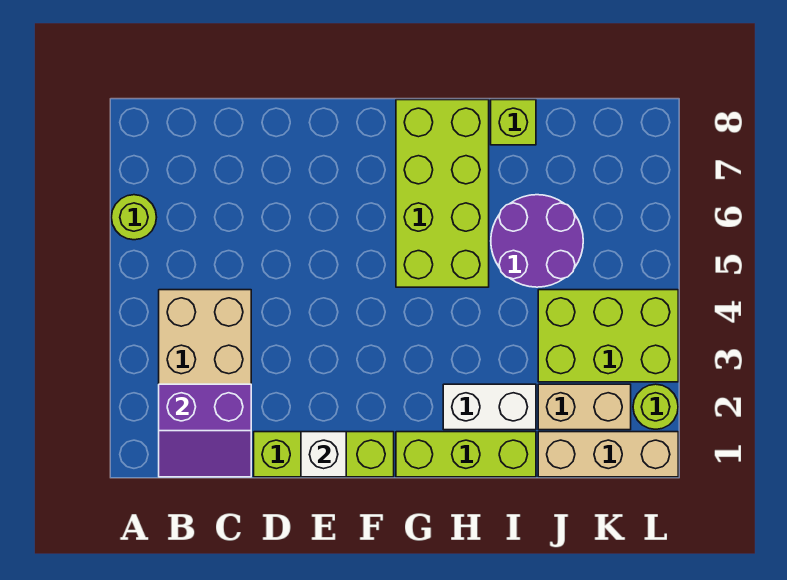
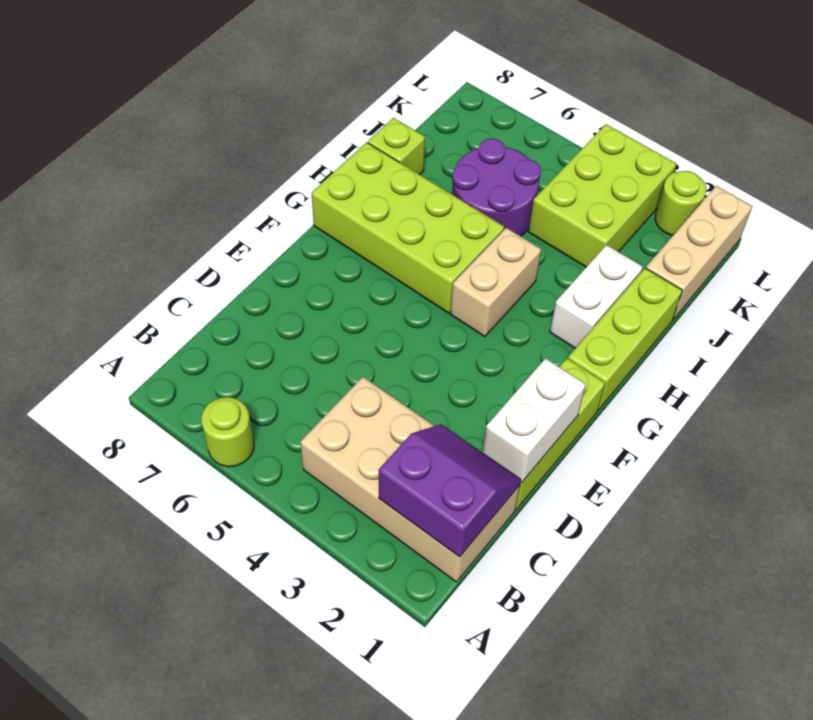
purple 2x2 slope [159,384,251,477] -> purple 2x2 slope turned to [379,424,521,557]
white 1x1 brick [301,432,346,477] -> white 1x2 brick [483,358,586,483]
tan 1x2 brick [538,384,631,430] -> tan 1x2 brick moved to [451,228,541,337]

